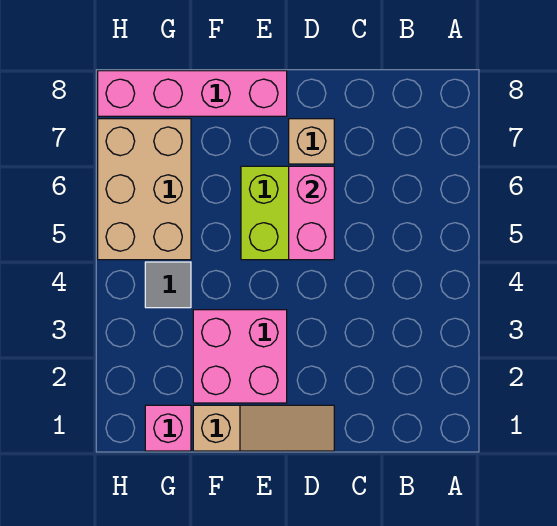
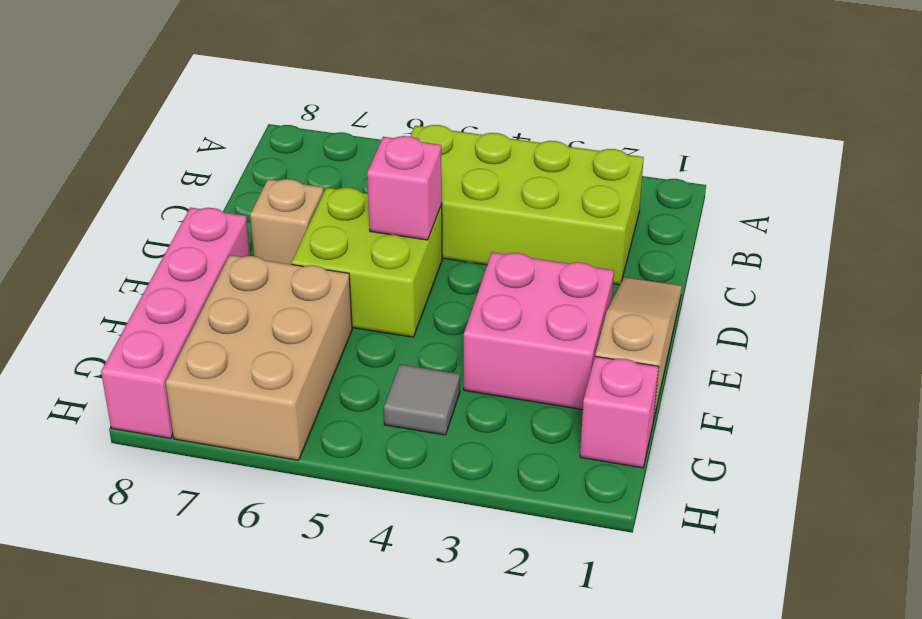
none -> lime 2x4 brick [410,125,644,285]
pink 1x2 brick [289,166,334,260] -> pink 1x1 brick [367,136,442,240]
tan 2x3 brick [98,119,191,260] -> tan 2x3 brick turned to [166,255,352,460]

